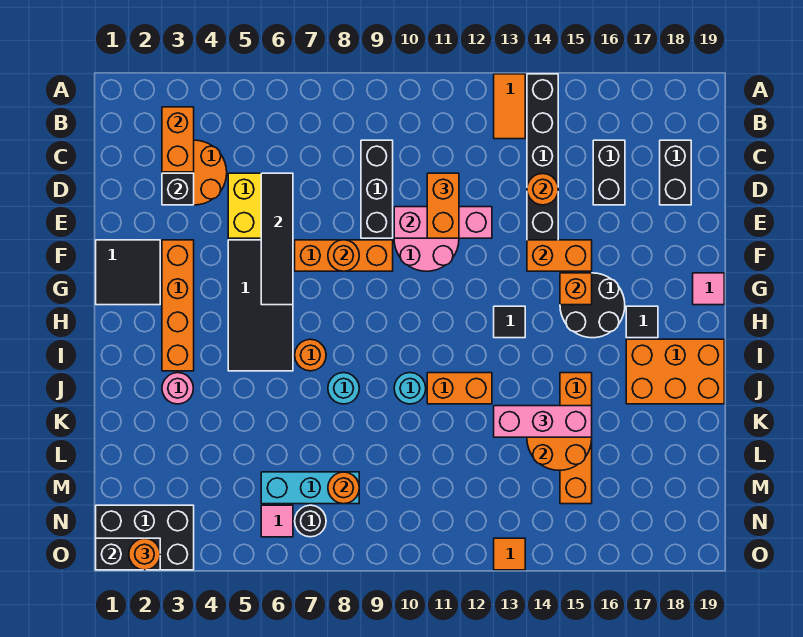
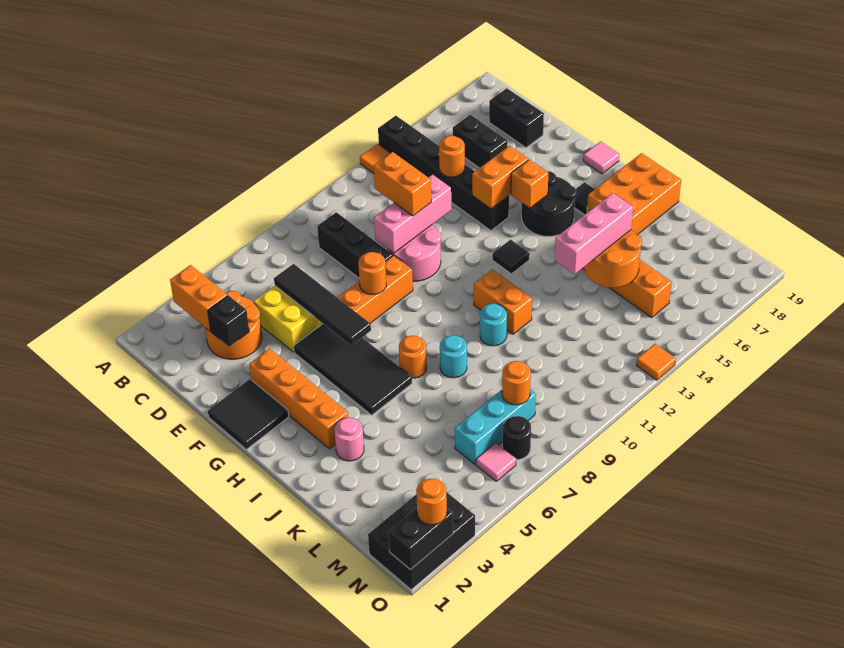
orange 1x2 brick [427,373,492,404] -> orange 1x2 brick turned to [474,269,532,334]

